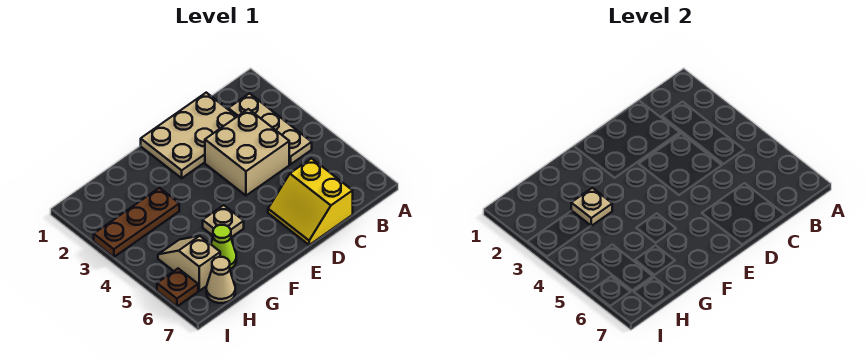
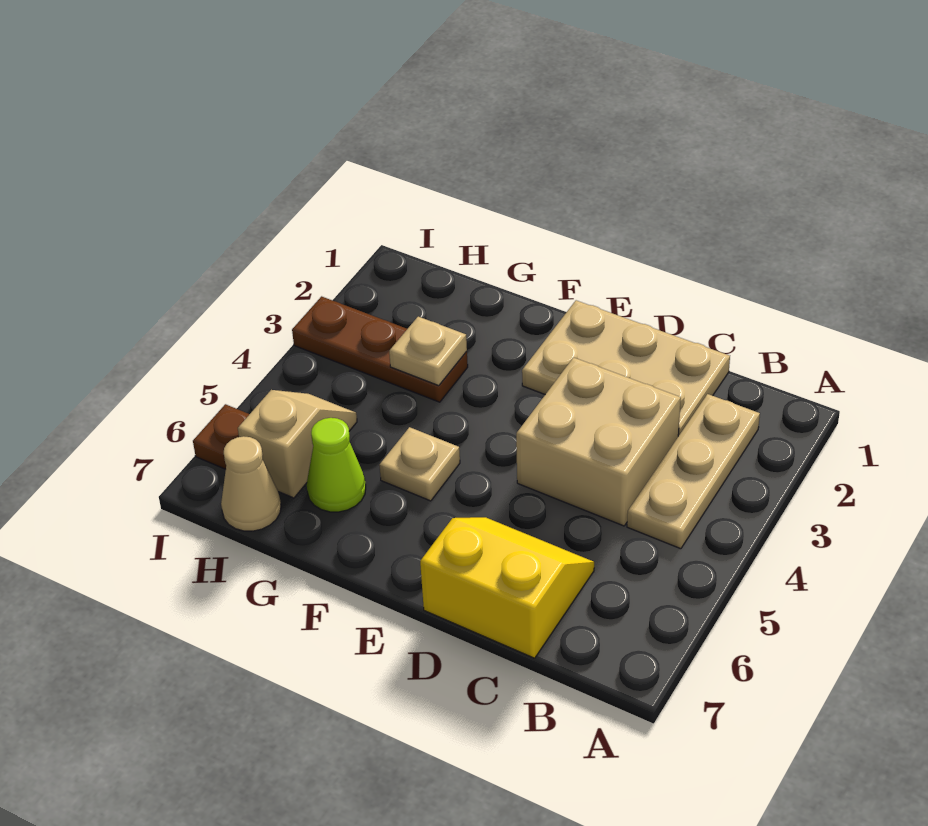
yellow 2x2 slope [268,158,353,245] -> yellow 2x2 slope turned to [420,517,594,658]

